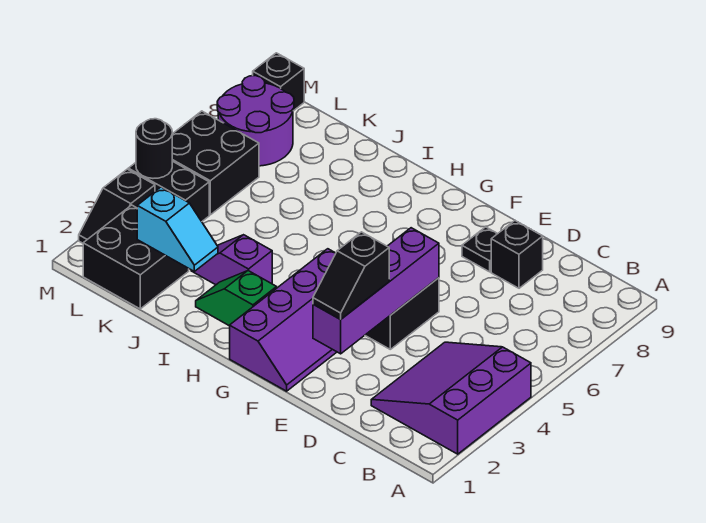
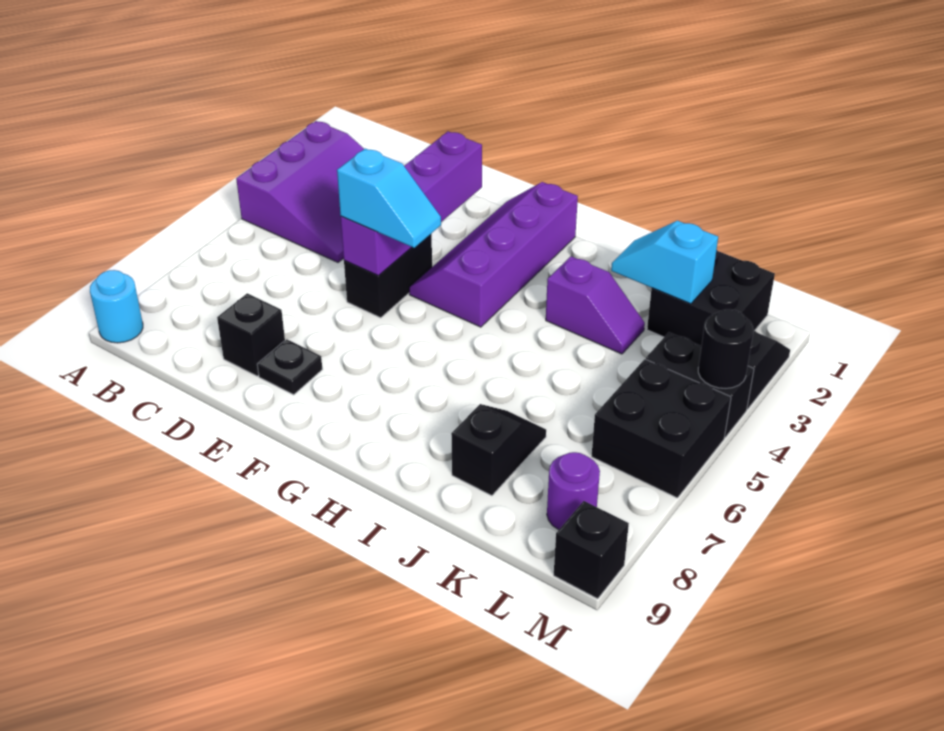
none -> cyan 1x1 round brick [90,270,143,343]
black 1x2 slope [313,232,389,319] -> black 1x2 slope moved to [451,404,546,496]
none -> cyan 1x2 slope [337,149,441,248]
green 1x2 slope [196,271,277,326] -> none
purple 2x2 round brick [217,76,294,166] -> purple 1x1 round brick [547,452,600,530]

